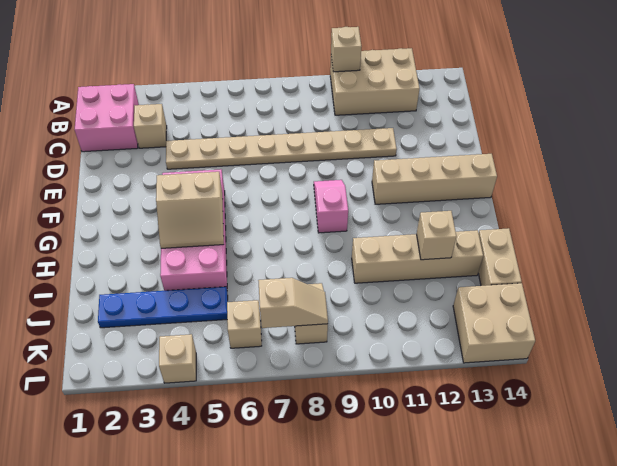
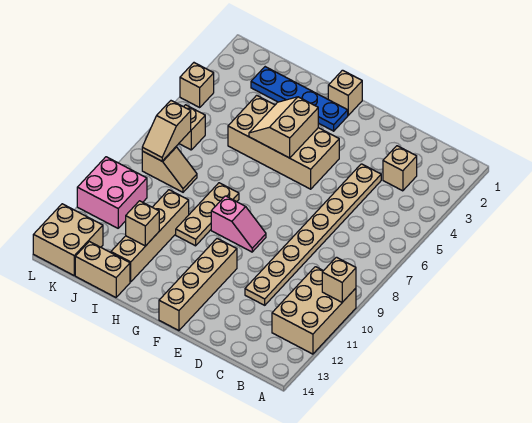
pink 2x2 brick [74,84,139,152] -> pink 2x2 brick moved to [77,157,147,228]
pink 2x4 brick [160,169,227,291] -> tan 2x4 brick [228,95,339,189]
none -> tan 1x1 brick [328,70,362,115]
none -> tan 1x3 plate [176,183,239,246]
blue 1x4 plate [98,287,228,328] -> blue 1x4 plate turned to [251,67,348,131]

